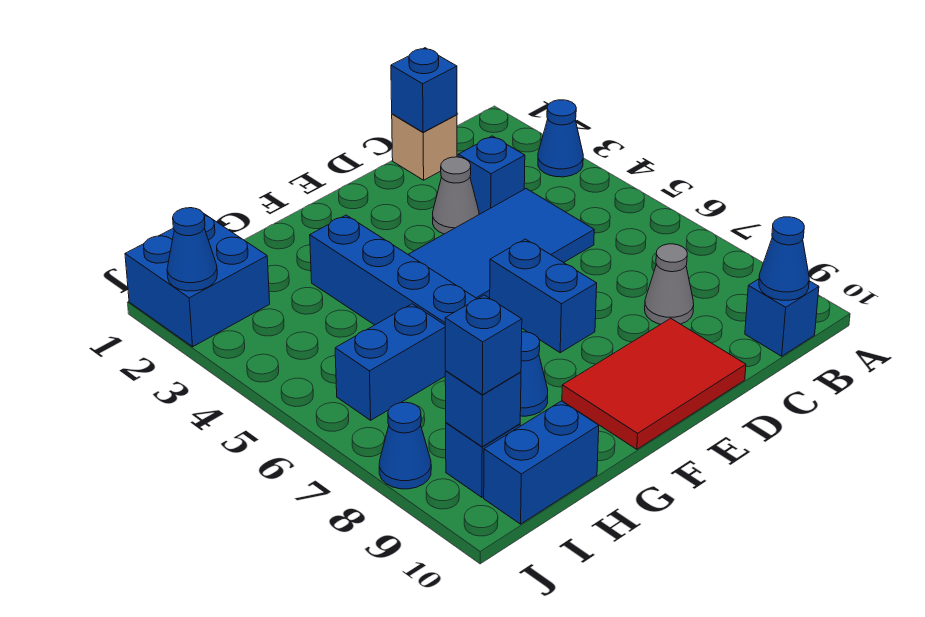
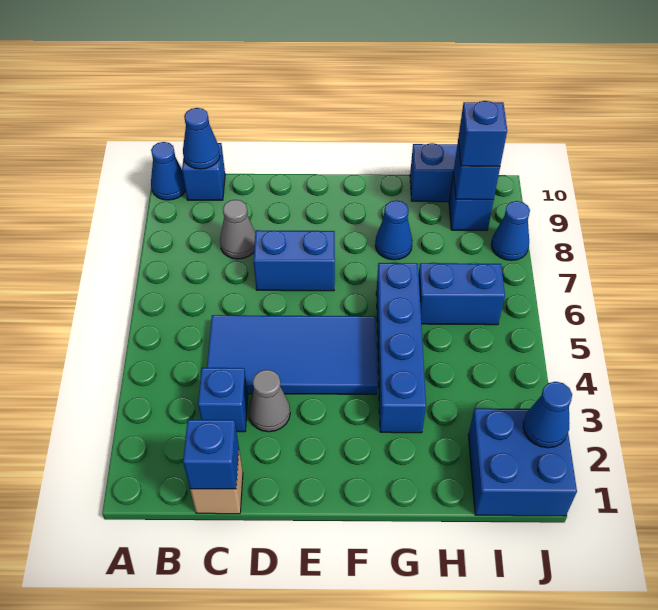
blue 1x1 cone [538,100,583,177] -> blue 1x1 cone moved to [151,142,186,200]
red 2x3 tile [562,318,746,449] -> none
blue 1x2 brick [490,239,597,353] -> blue 1x2 brick turned to [254,230,335,291]

